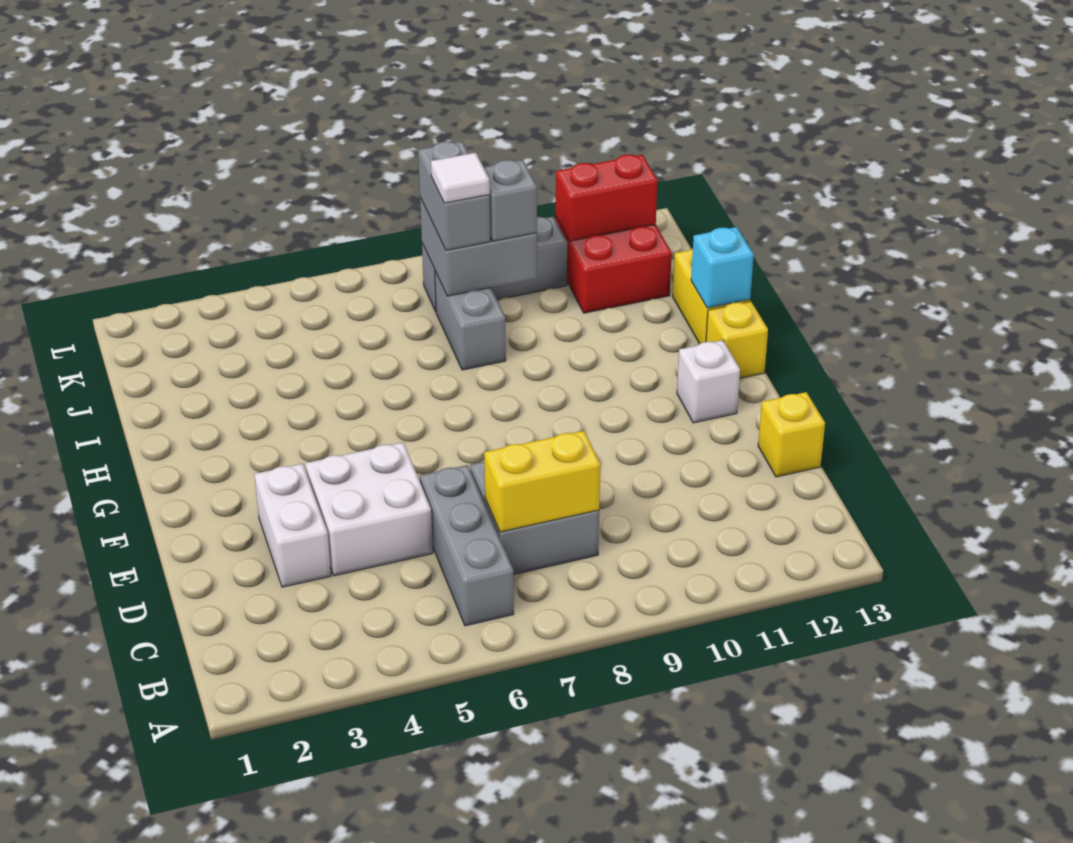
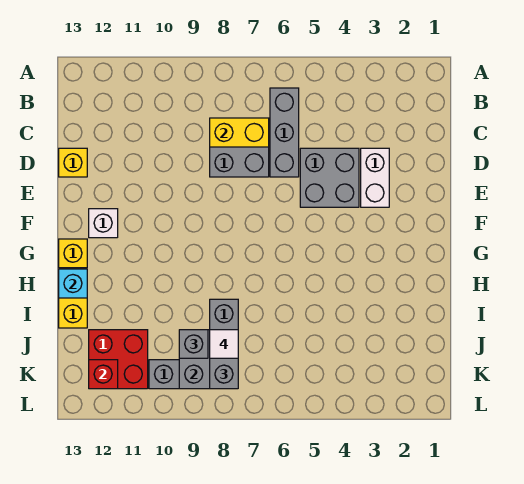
white 2x2 brick [305,442,433,576] -> grey 2x2 brick [300,148,359,207]
red 1x2 brick [556,155,658,241] -> red 1x1 brick [89,360,118,389]

